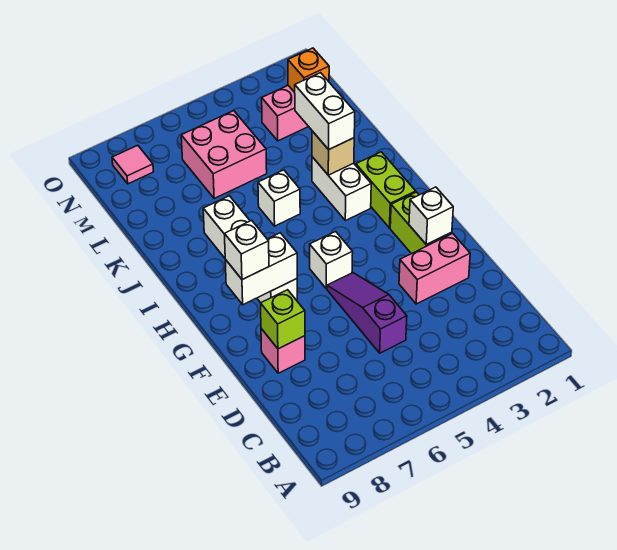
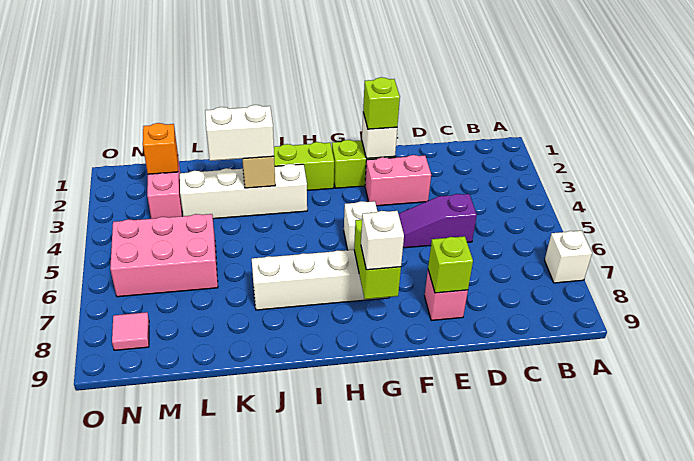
pink 1x2 brick [399,233,470,304] -> pink 1x2 brick turned to [365,155,431,206]
none -> lime 1x1 brick [363,77,400,129]
white 1x2 brick [225,233,297,305] -> lime 1x2 brick [354,220,401,299]
white 1x2 brick [312,157,371,221] -> white 1x4 brick [180,164,307,219]
white 1x1 brick [258,170,300,226] -> white 1x1 brick moved to [545,231,592,283]
pink 2x2 brick [181,111,267,198] -> pink 2x3 brick [110,214,218,297]

